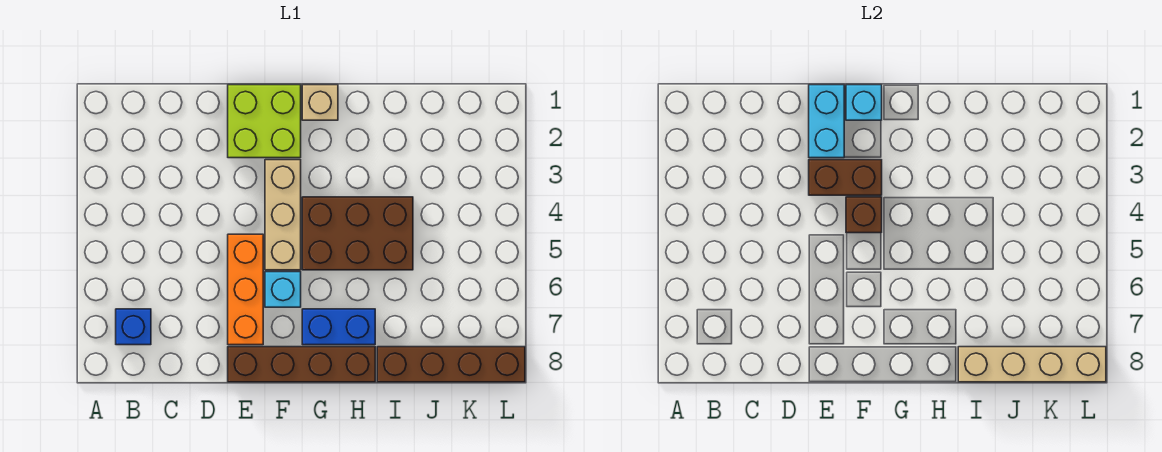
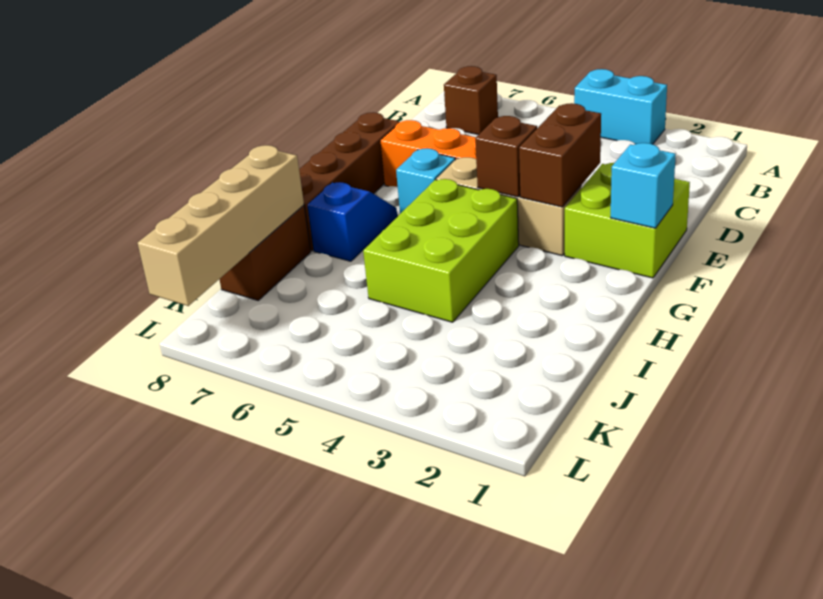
blue 1x1 brick [116,309,151,345] -> brown 1x1 brick [444,66,498,135]
cyan 1x2 brick [809,85,844,158] -> cyan 1x2 brick moved to [574,69,667,144]
tan 1x1 brick [302,85,338,120] -> none
brown 2x3 brick [302,197,413,270] -> lime 2x3 brick [363,179,519,322]
blue 1x2 brick [302,309,375,345] -> blue 1x2 slope [307,182,397,261]
brown 1x4 brick [377,347,525,382] -> brown 1x2 brick [219,205,311,300]

